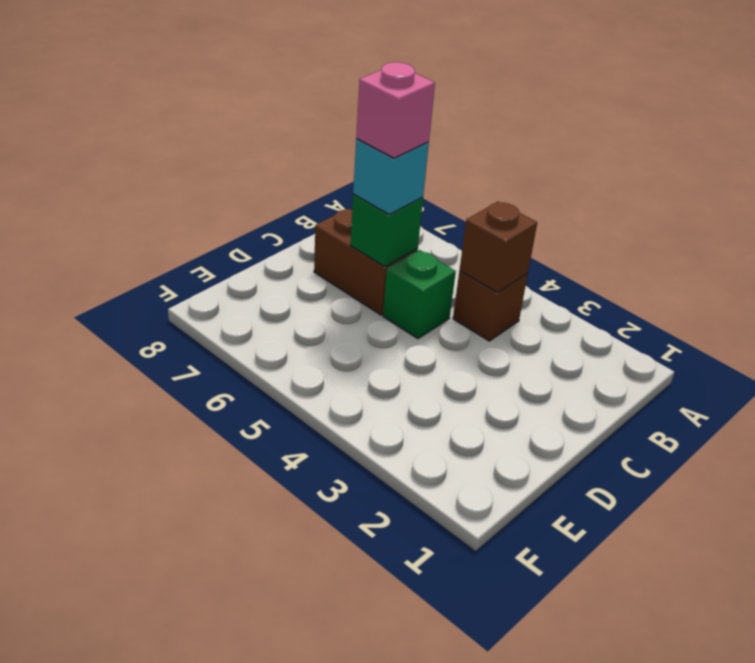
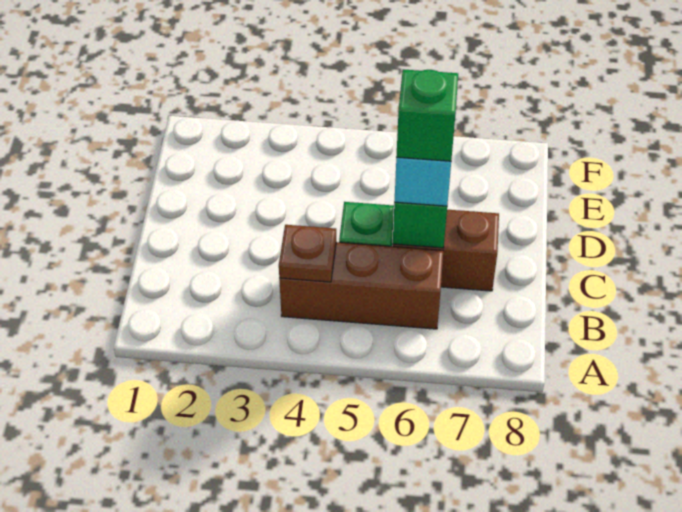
brown 1x1 brick [453,271,528,341] -> brown 1x3 brick [279,242,443,329]
brown 1x1 brick [459,202,537,293] -> brown 1x1 plate [279,225,336,282]
pink 1x1 brick [356,62,435,158] -> green 1x1 brick [396,69,458,161]

